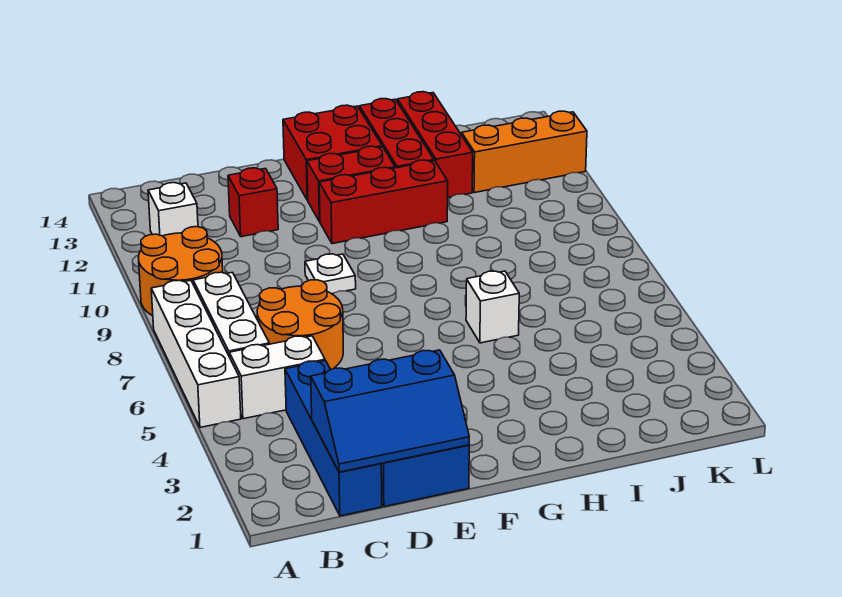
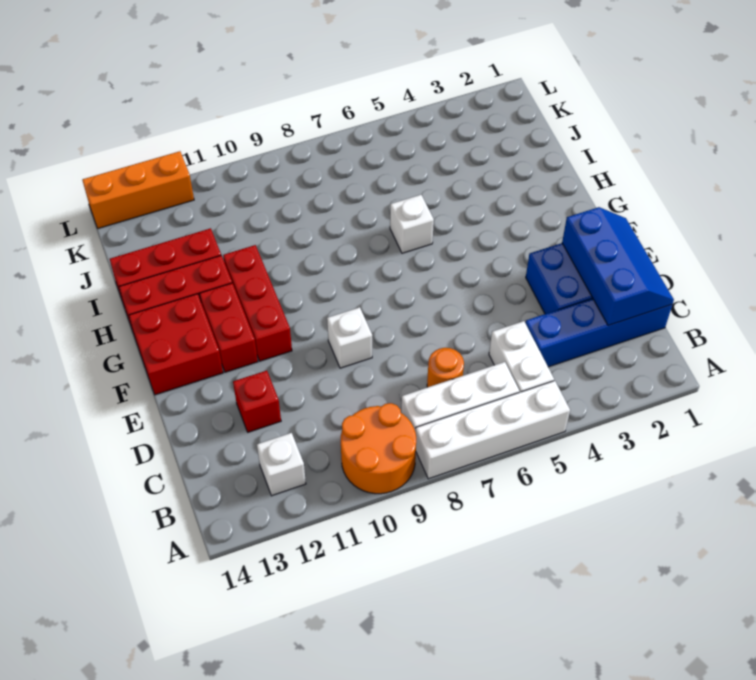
orange 2x2 round brick [257,280,343,369] -> orange 1x1 round brick [427,348,464,387]
white 1x1 plate [305,254,356,294] -> white 1x1 brick [327,307,372,368]
orange 1x3 brick [462,111,587,193] -> orange 1x3 brick turned to [82,151,194,228]

